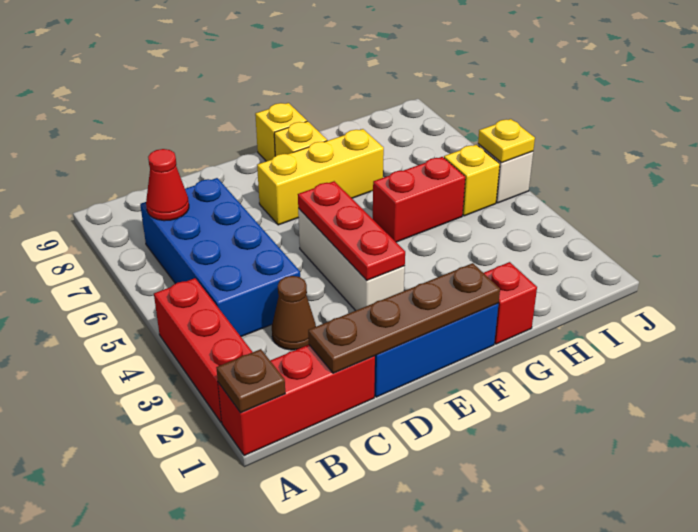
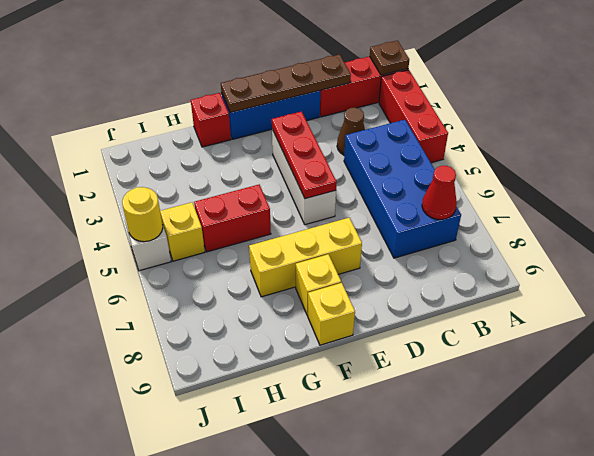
yellow 1x1 plate [478,119,535,162] -> yellow 1x1 round brick [122,187,163,242]

